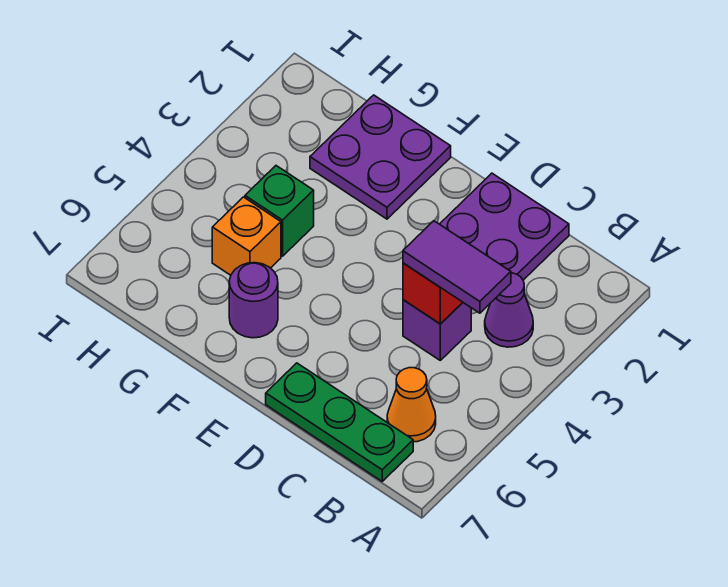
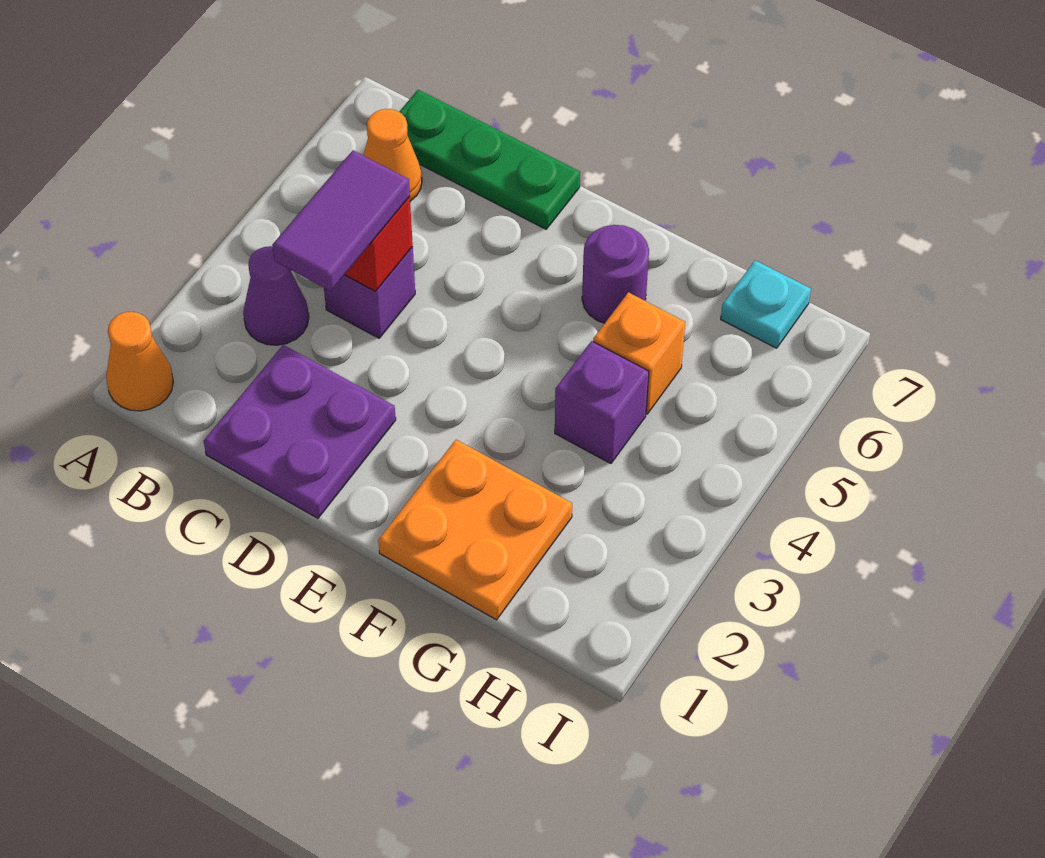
none -> orange 1x1 cone [106,312,173,411]
purple 1x2 tile [403,221,511,313] -> purple 1x2 tile turned to [272,150,410,291]
purple 2x2 plate [310,95,451,219] -> orange 2x2 plate [378,440,572,620]
green 1x1 brick [245,166,314,256] -> purple 1x1 brick [555,341,649,464]
none -> cyan 1x1 plate [721,260,811,348]

